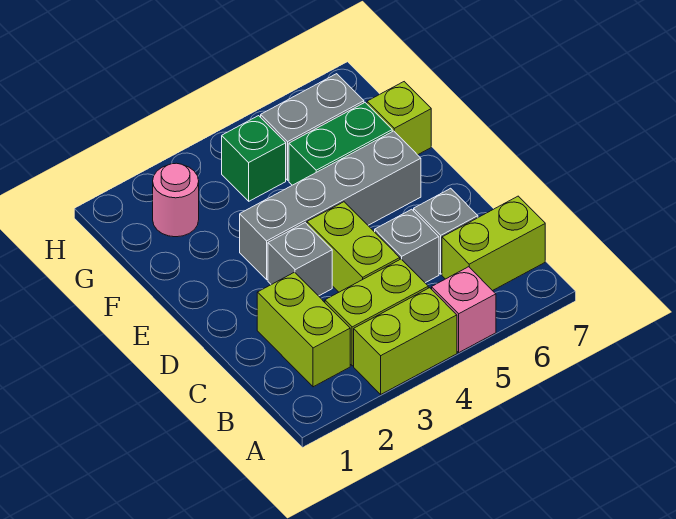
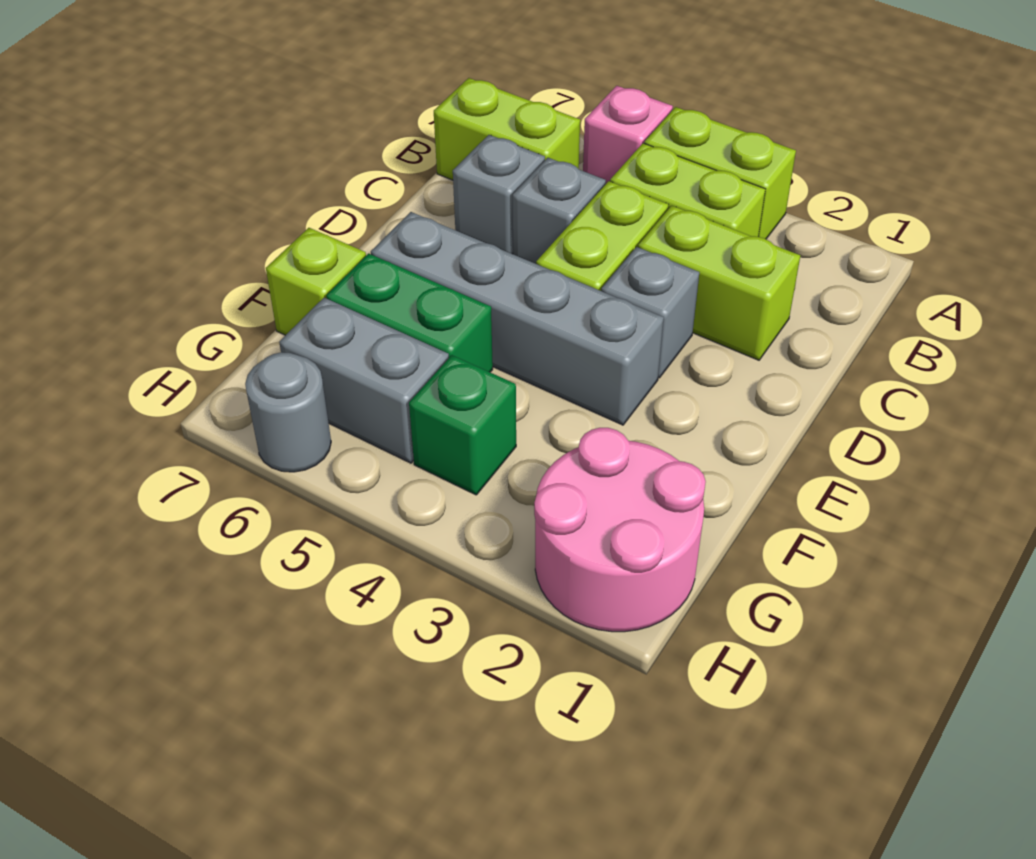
lime 1x2 brick [257,272,350,387] -> lime 1x2 brick turned to [638,206,800,360]
pink 1x1 round brick [153,163,199,237] -> pink 2x2 round brick [534,428,706,632]
none -> grey 1x1 round brick [245,352,331,472]

